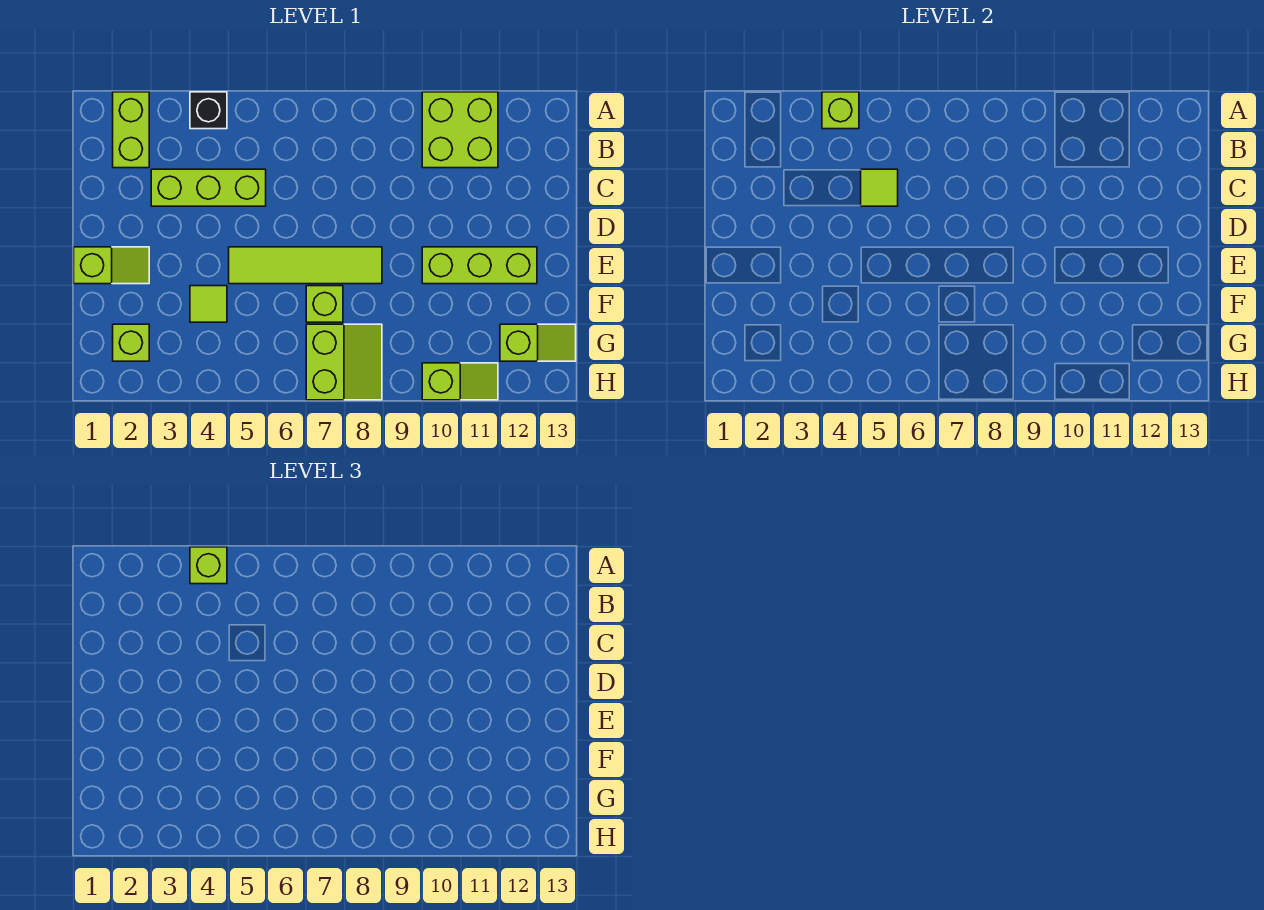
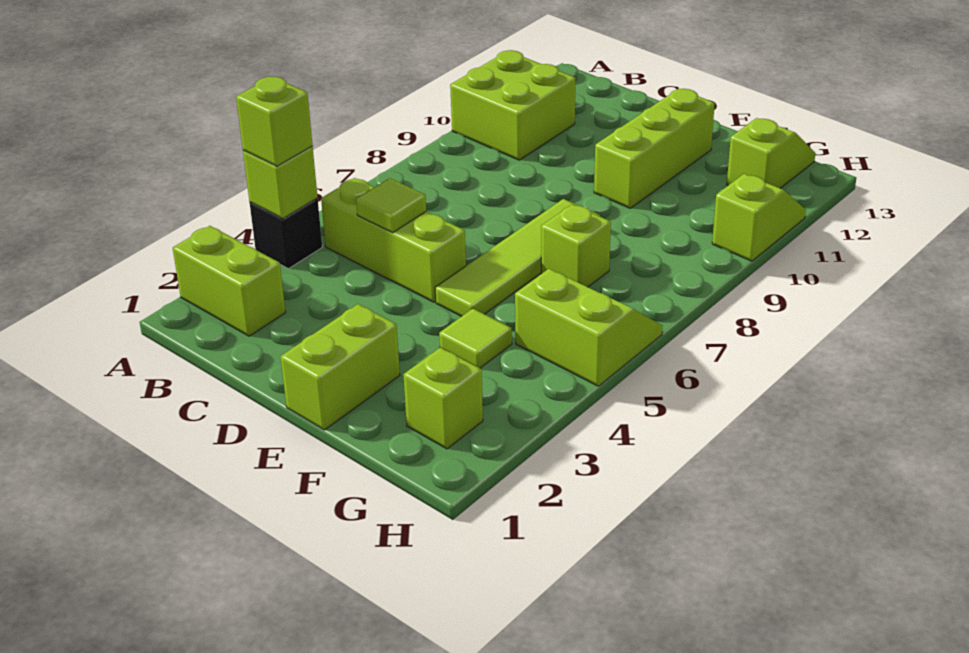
lime 1x3 brick [151,169,266,206] -> lime 1x3 brick turned to [321,178,466,302]
lime 1x2 slope [74,247,149,284] -> lime 1x2 brick [280,304,400,430]
lime 2x2 slope [306,324,382,400] -> lime 2x2 slope moved to [515,269,662,386]

